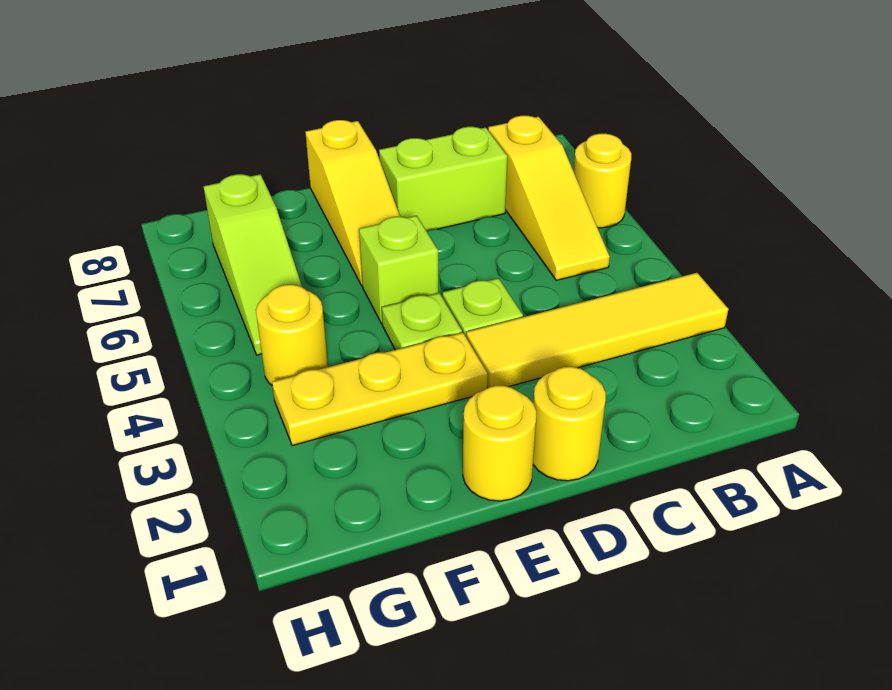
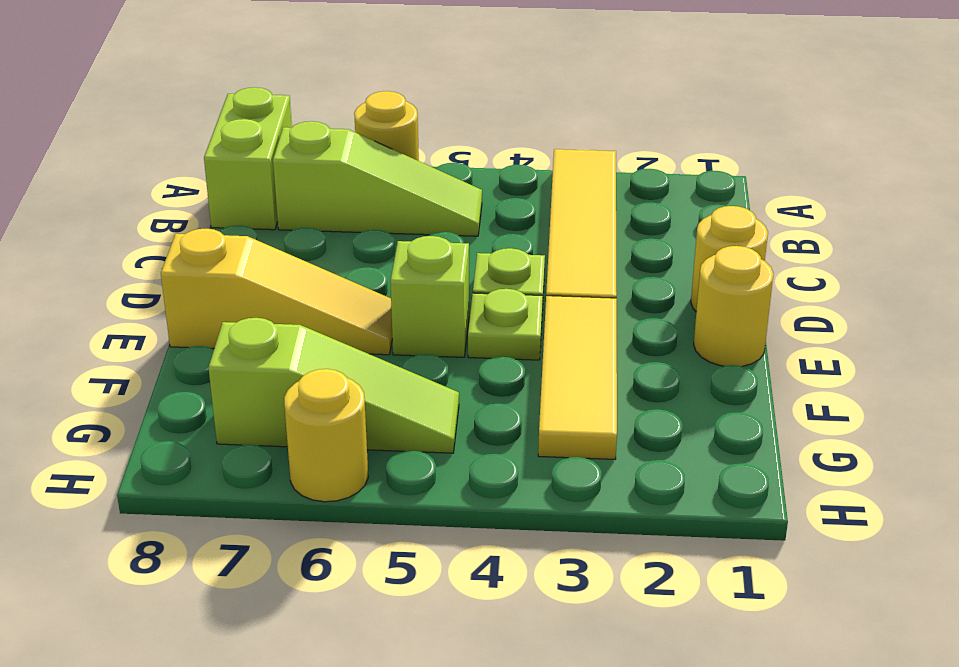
yellow 1x3 slope [488,116,610,280] -> lime 1x3 slope [273,121,482,236]
lime 1x2 brick [379,127,507,231] -> lime 1x2 brick moved to [204,87,292,230]
yellow 1x3 plate [272,333,488,446] -> yellow 1x3 tile [538,296,617,459]
yellow 1x1 round brick [256,285,328,385] -> yellow 1x1 round brick moved to [284,369,368,502]

